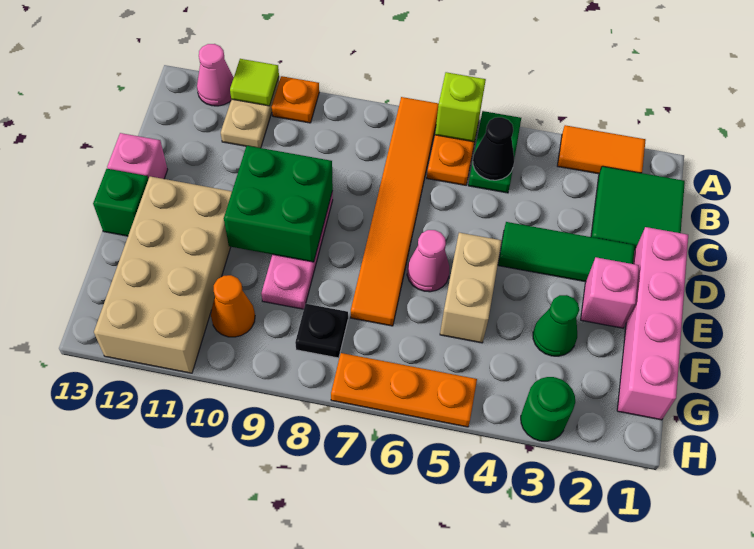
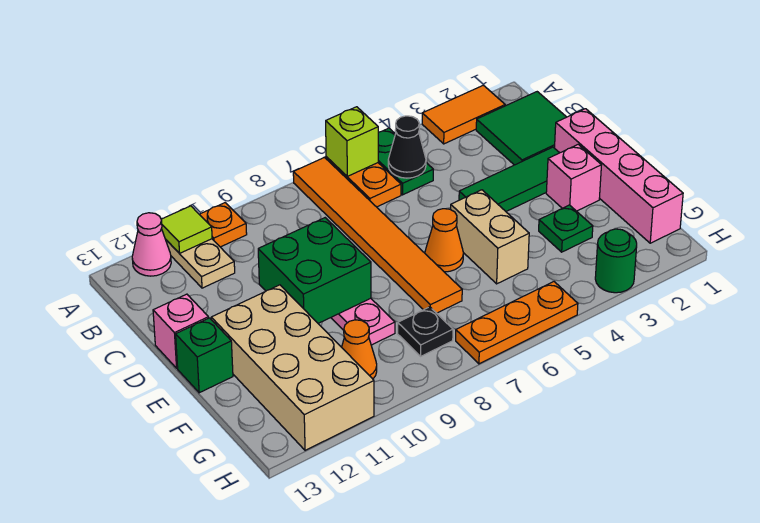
pink 1x1 cone [407,230,449,292] -> orange 1x1 cone [425,209,463,272]
green 1x1 cone [533,295,579,356] -> green 1x1 plate [539,205,593,252]

